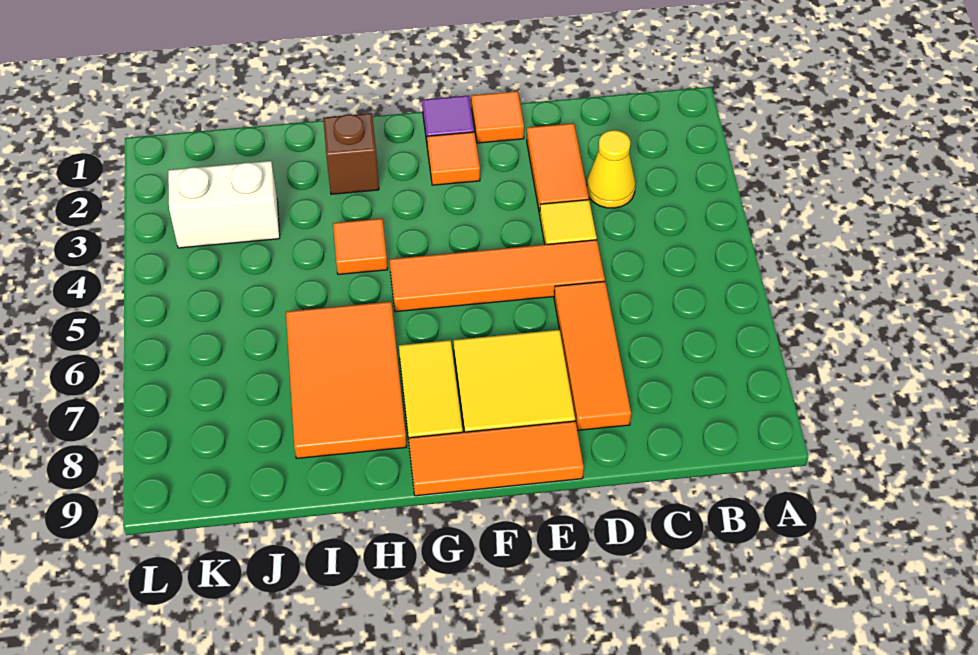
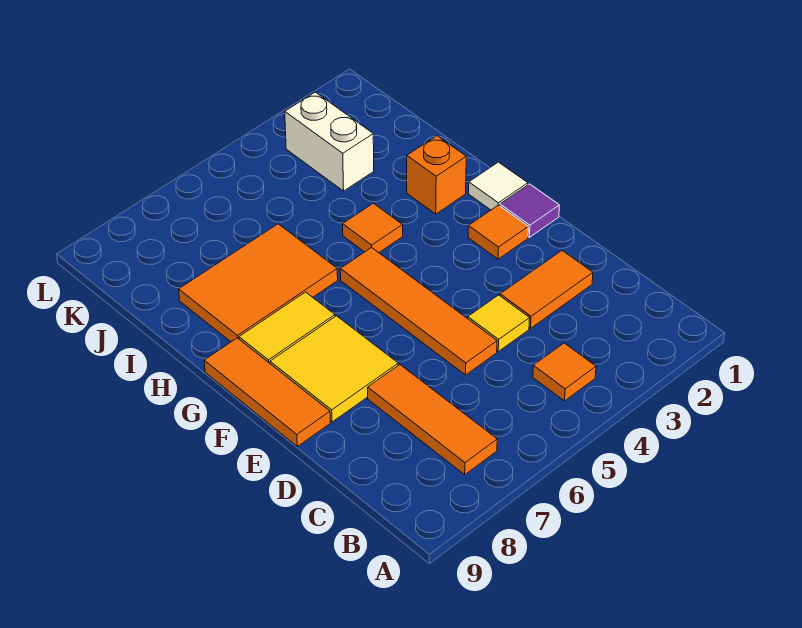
yellow 1x1 cone [587,130,635,208] -> none
orange 1x3 tile [554,282,631,430] -> orange 1x3 tile turned to [368,365,497,475]
orange 1x1 tile [471,91,524,143] -> orange 1x1 tile moved to [533,343,596,401]
none -> white 1x1 tile [469,162,528,210]
brown 1x1 brick [323,113,379,194] -> orange 1x1 brick [407,136,466,214]

